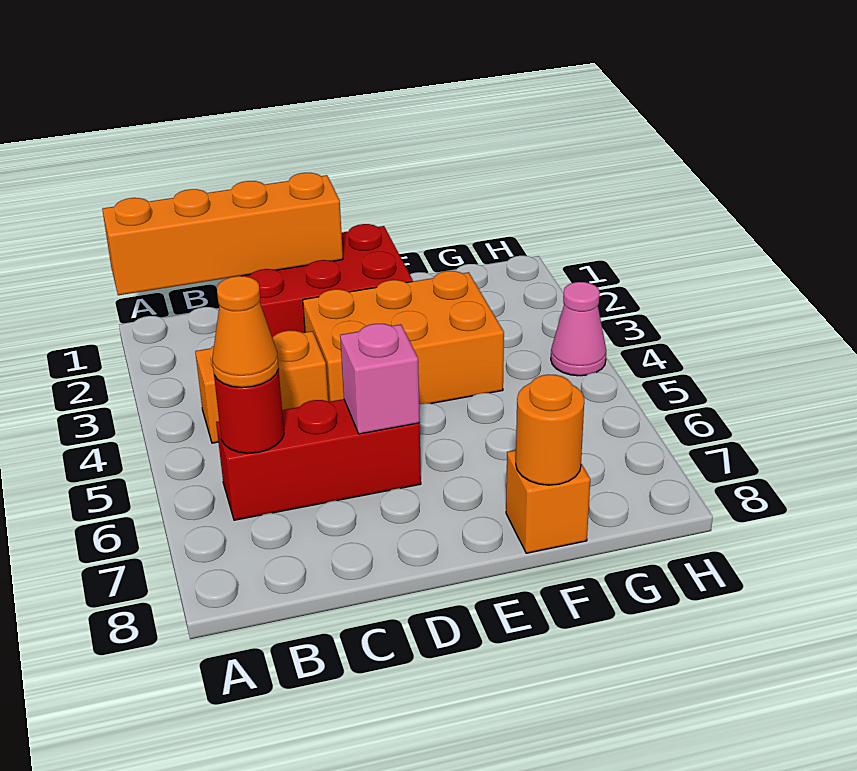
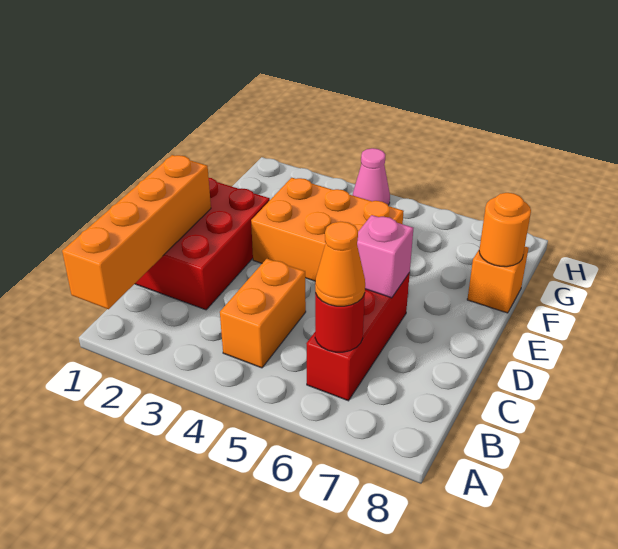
orange 2x3 brick [303,271,504,404] -> orange 2x3 brick turned to [251,178,404,281]

